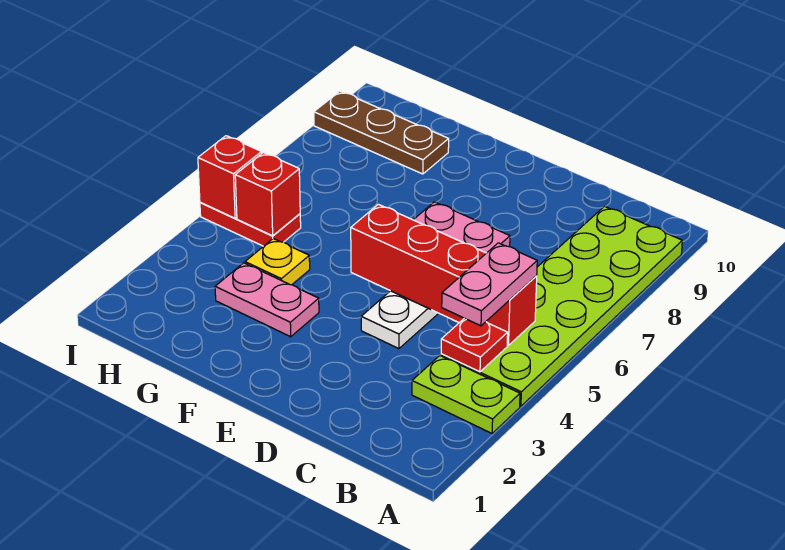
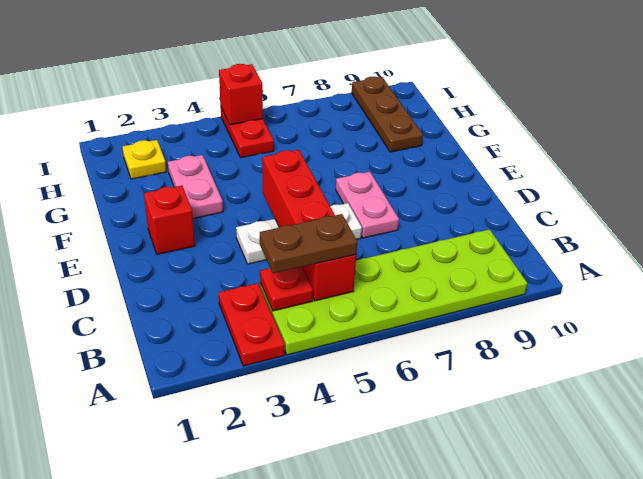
lime 1x2 plate [412,356,520,433] -> red 1x2 plate [219,283,285,366]
pink 1x2 plate [442,243,537,326] -> brown 1x2 plate [260,214,357,274]
yellow 1x1 plate [245,239,310,285] -> yellow 1x1 plate moved to [122,140,166,179]
red 1x1 brick [235,152,300,236] -> red 1x1 brick moved to [144,186,195,254]

